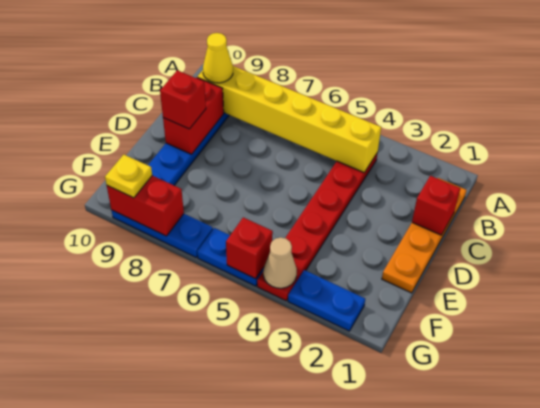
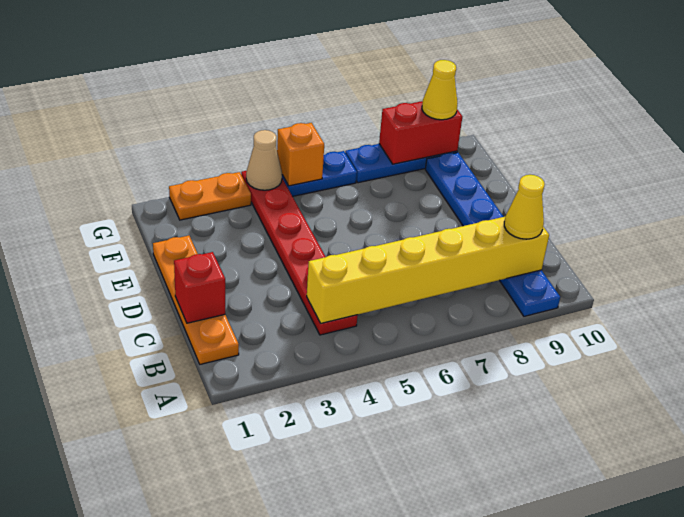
red 1x2 brick [163,78,224,154] -> none
red 1x1 brick [160,70,206,129] -> none
blue 1x2 plate [288,270,365,331] -> orange 1x2 plate [169,172,251,220]
red 1x1 brick [226,217,273,279] -> orange 1x1 brick [277,123,324,186]
yellow 1x1 plate [105,155,152,198] -> yellow 1x1 cone [422,60,458,120]

